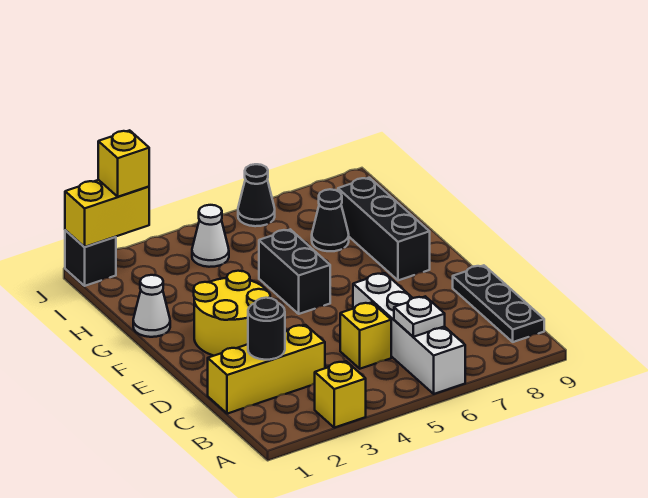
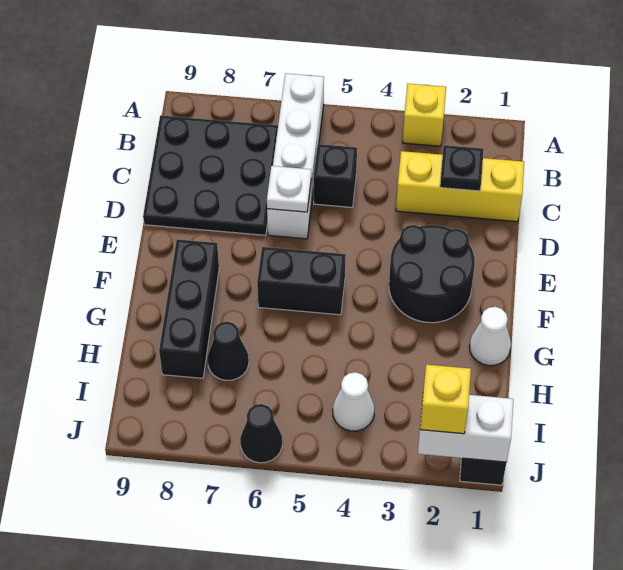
white 1x1 plate [394,296,445,337] -> white 1x1 plate moved to [267,166,311,212]
black 1x3 plate [453,265,544,342] -> black 3x3 plate [143,115,278,235]
black 1x1 round brick [248,298,285,360] -> black 1x1 plate [440,145,484,191]
yellow 1x1 brick [340,302,391,369] -> black 1x1 brick [314,144,357,207]
yellow 2x2 round brick [194,271,270,356] -> black 2x2 round brick [389,225,475,323]
black 1x2 brick [259,229,330,314] -> black 1x2 brick turned to [257,247,346,315]
yellow 1x2 brick [65,180,149,247] -> white 1x2 brick [418,395,513,462]

